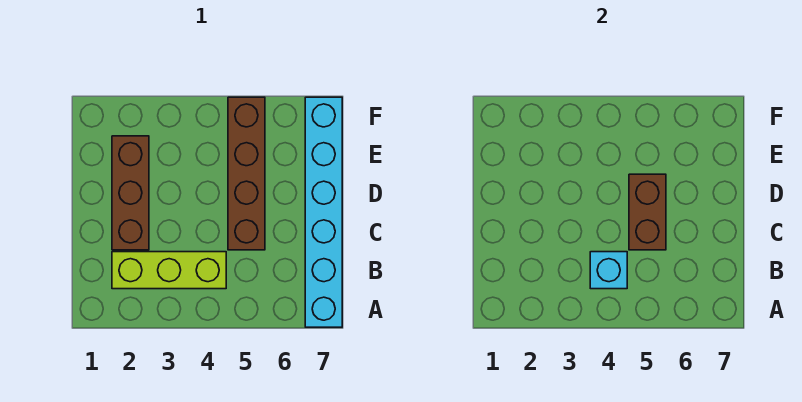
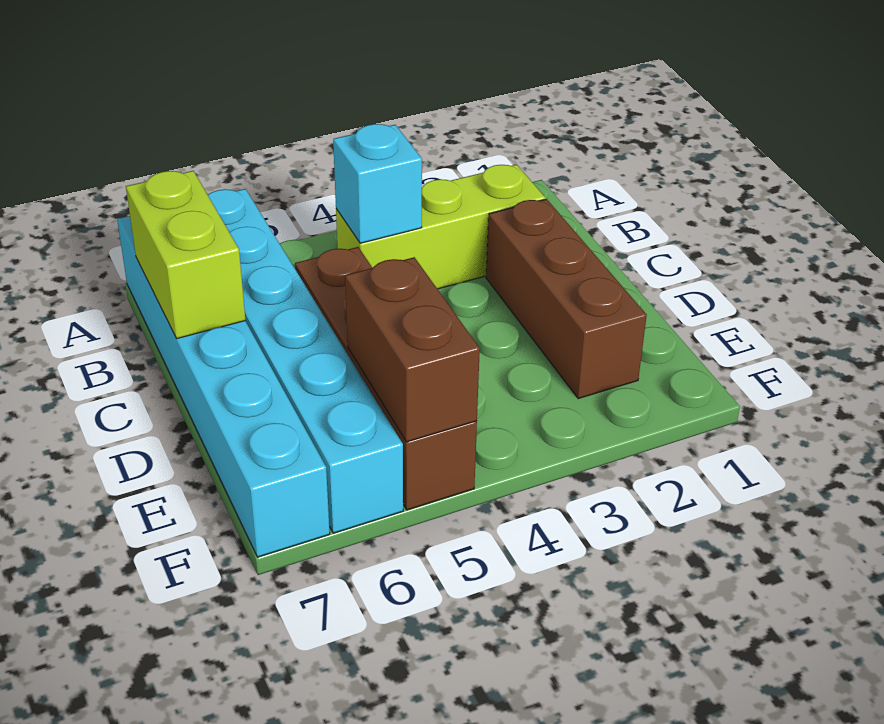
none -> cyan 1x6 brick [208,189,403,533]
none -> lime 1x2 brick [126,171,246,339]
brown 1x2 brick [629,174,666,250] -> brown 1x2 brick moved to [345,257,480,442]

